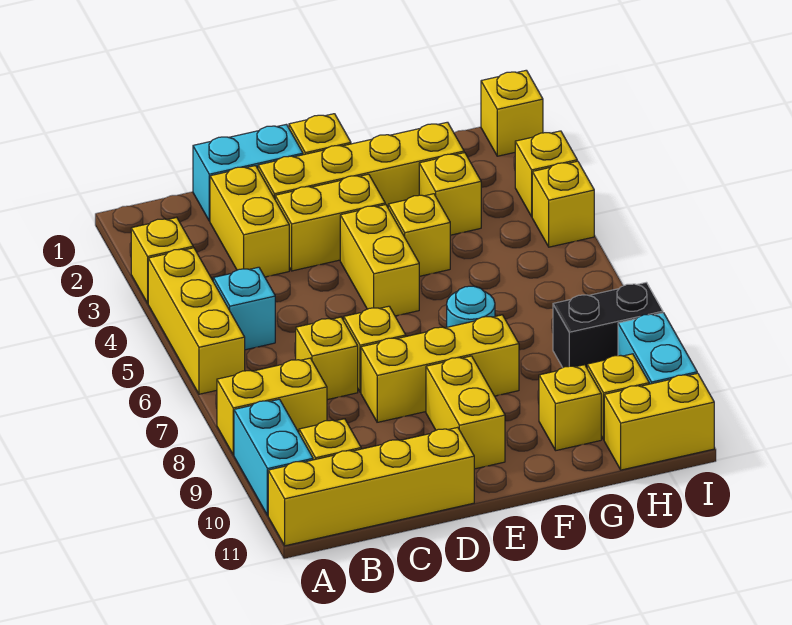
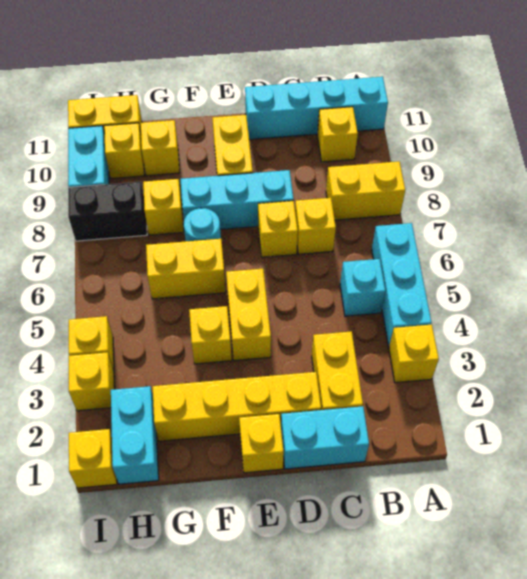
yellow 1x3 brick [148,248,245,394] -> cyan 1x3 brick [372,223,432,347]
cyan 1x2 brick [234,399,313,515] -> cyan 1x2 brick moved to [111,386,159,484]
yellow 1x4 brick [268,427,474,546] -> cyan 1x4 brick [245,77,388,139]
yellow 1x2 brick [275,174,385,271] -> yellow 1x2 brick moved to [146,239,226,299]
yellow 1x3 brick [361,315,519,422] -> cyan 1x3 brick [181,170,294,229]
yellow 1x1 brick [419,153,481,235] -> yellow 1x1 brick moved to [143,179,184,235]

